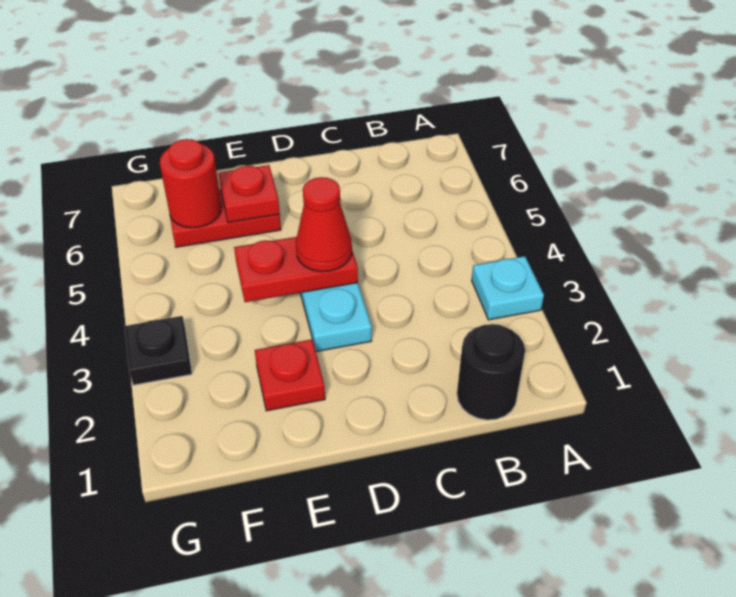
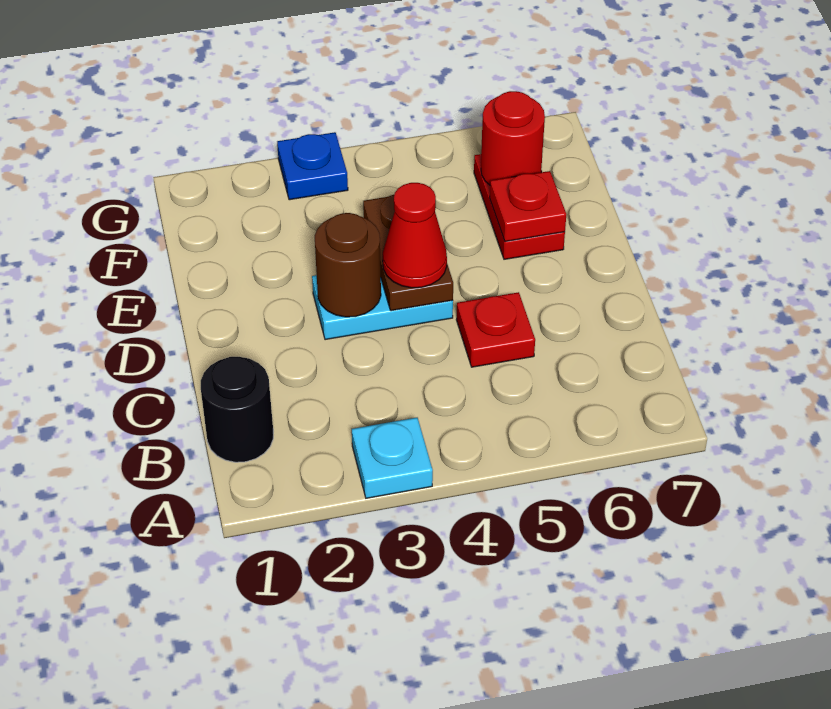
none -> brown 1x1 round brick [315,213,381,317]
red 1x2 plate [234,237,358,302] -> brown 1x2 plate [363,195,453,311]
red 1x1 plate [255,339,325,411] -> red 1x1 plate moved to [457,292,535,367]
black 1x1 plate [125,316,192,385] -> blue 1x1 plate [277,132,348,200]

